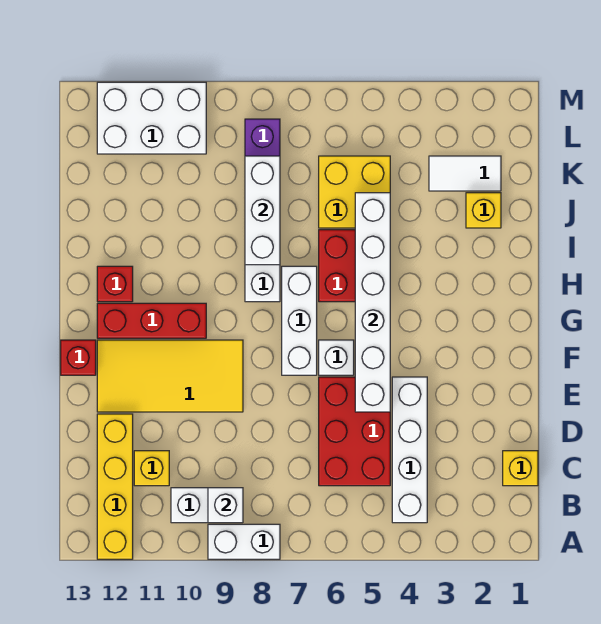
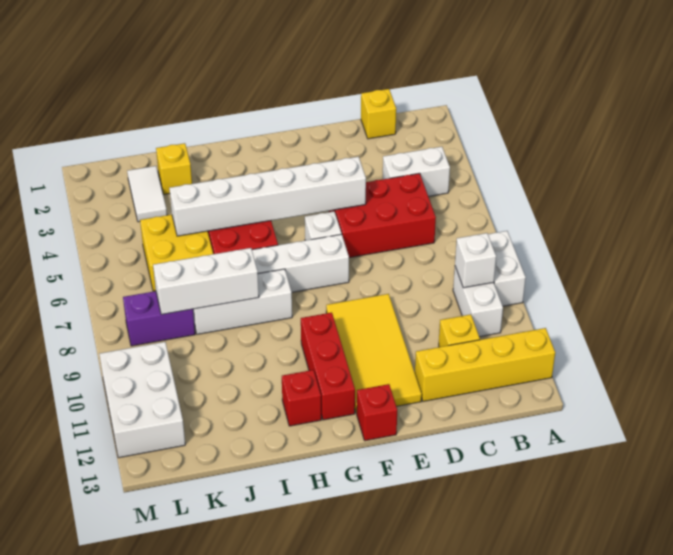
white 1x4 brick [392,377,427,523] -> white 1x2 brick [383,147,450,196]

